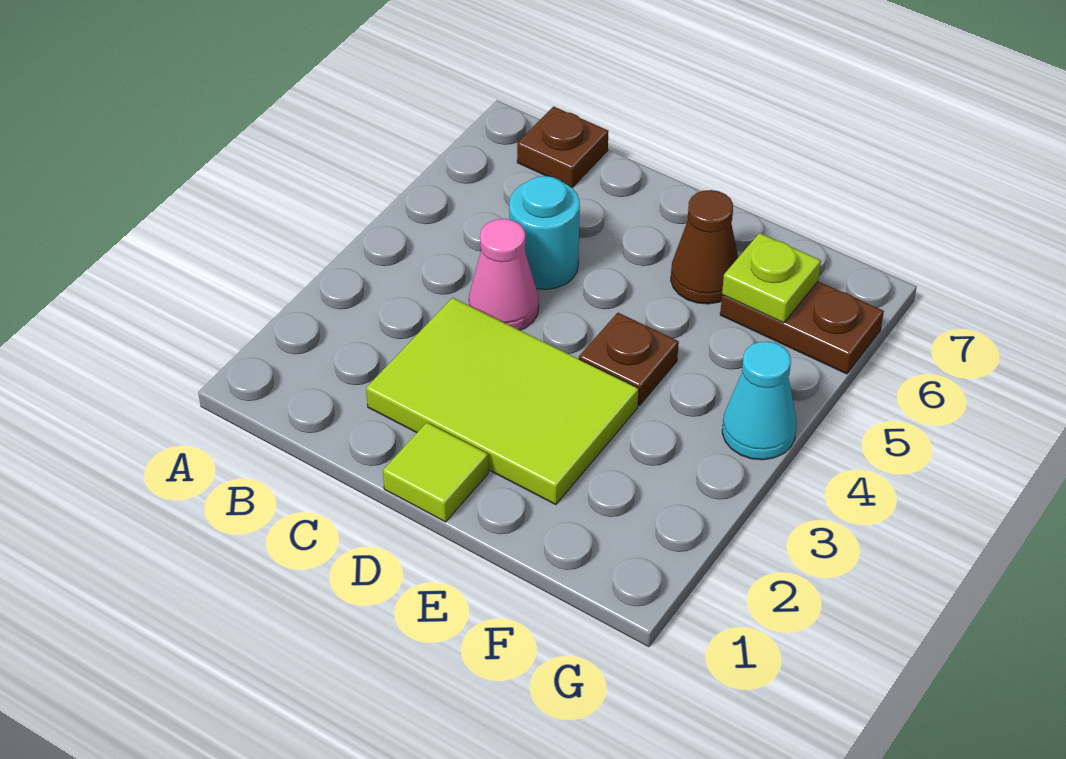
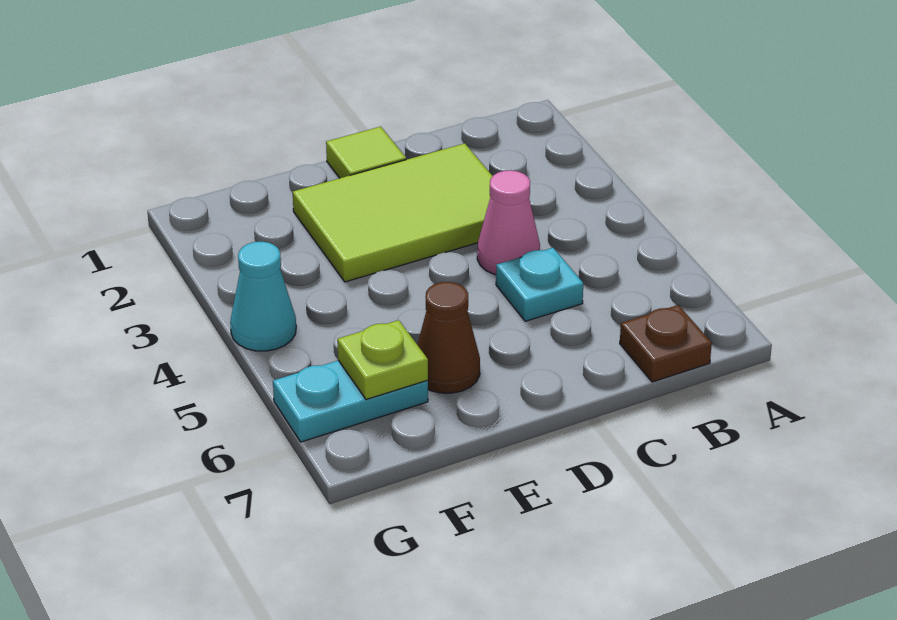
cyan 1x1 round brick [509,176,580,289] -> cyan 1x1 plate [496,248,583,321]
brown 1x1 plate [579,313,679,405] -> none
brown 1x2 plate [720,281,884,374] -> cyan 1x2 plate [273,361,428,442]

